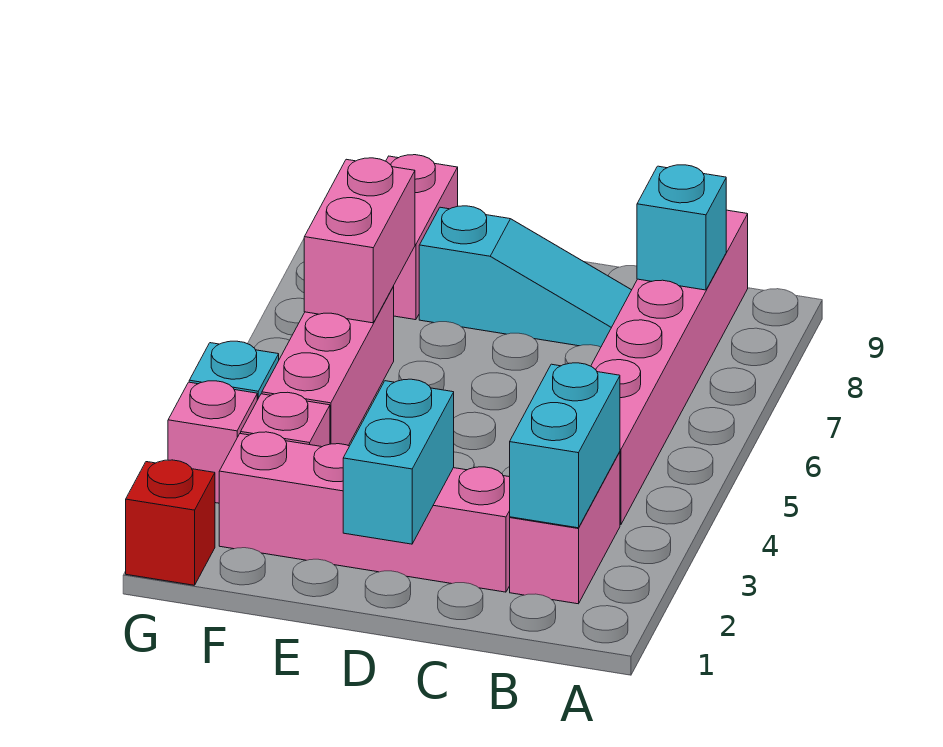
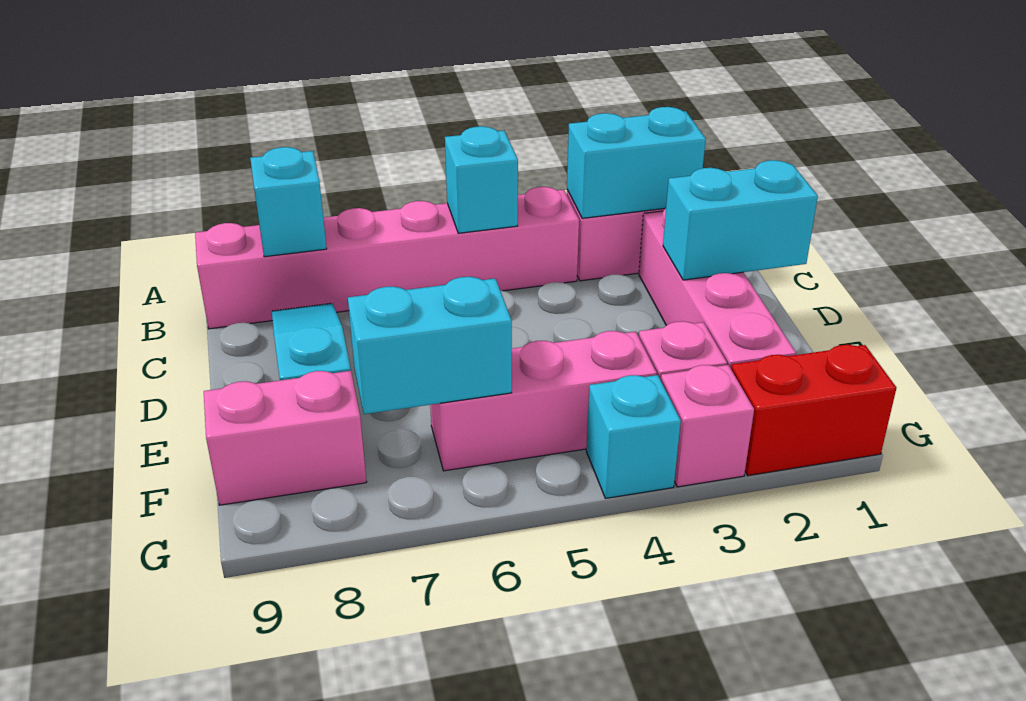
none -> cyan 1x1 brick [445,126,518,233]
pink 1x2 brick [304,158,415,323] -> cyan 1x2 brick [348,277,512,414]
red 1x1 brick [126,460,215,585] -> red 1x2 brick [731,345,896,476]

